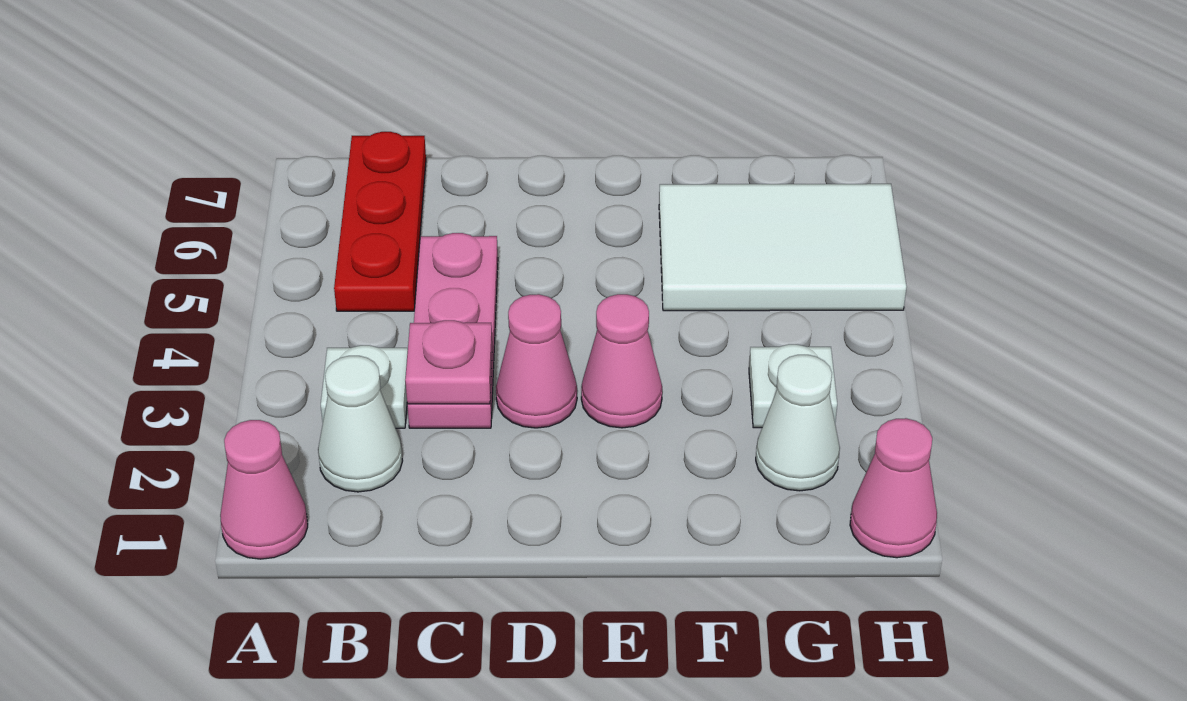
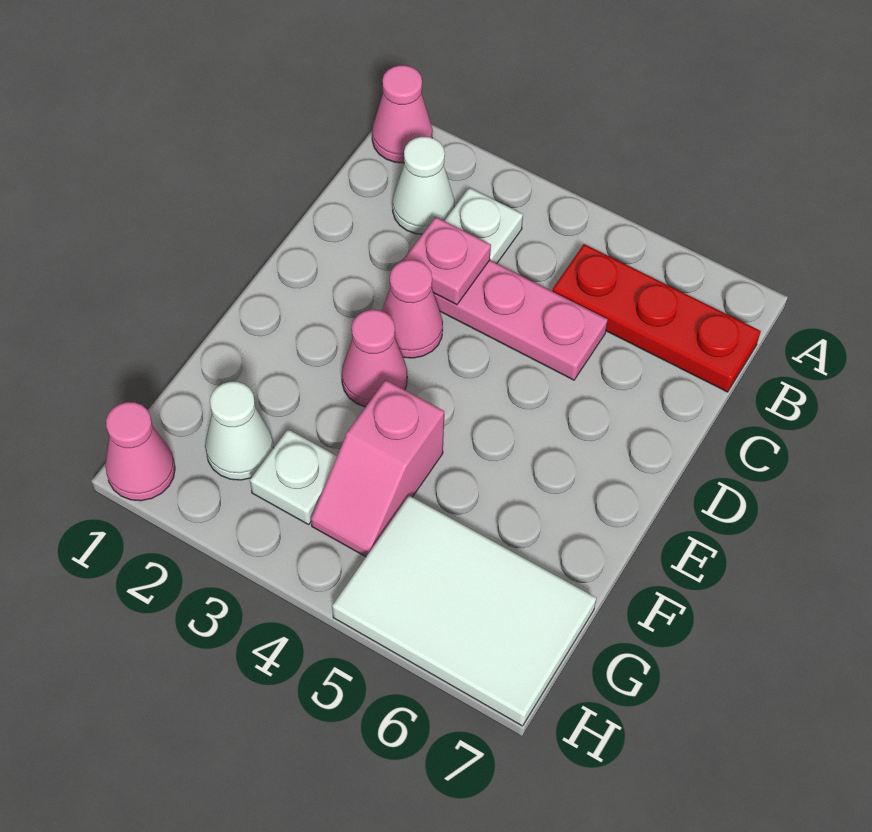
none -> pink 1x2 slope [311,380,444,557]
white 2x3 tile [659,184,906,311] -> white 2x3 tile turned to [332,496,596,726]

